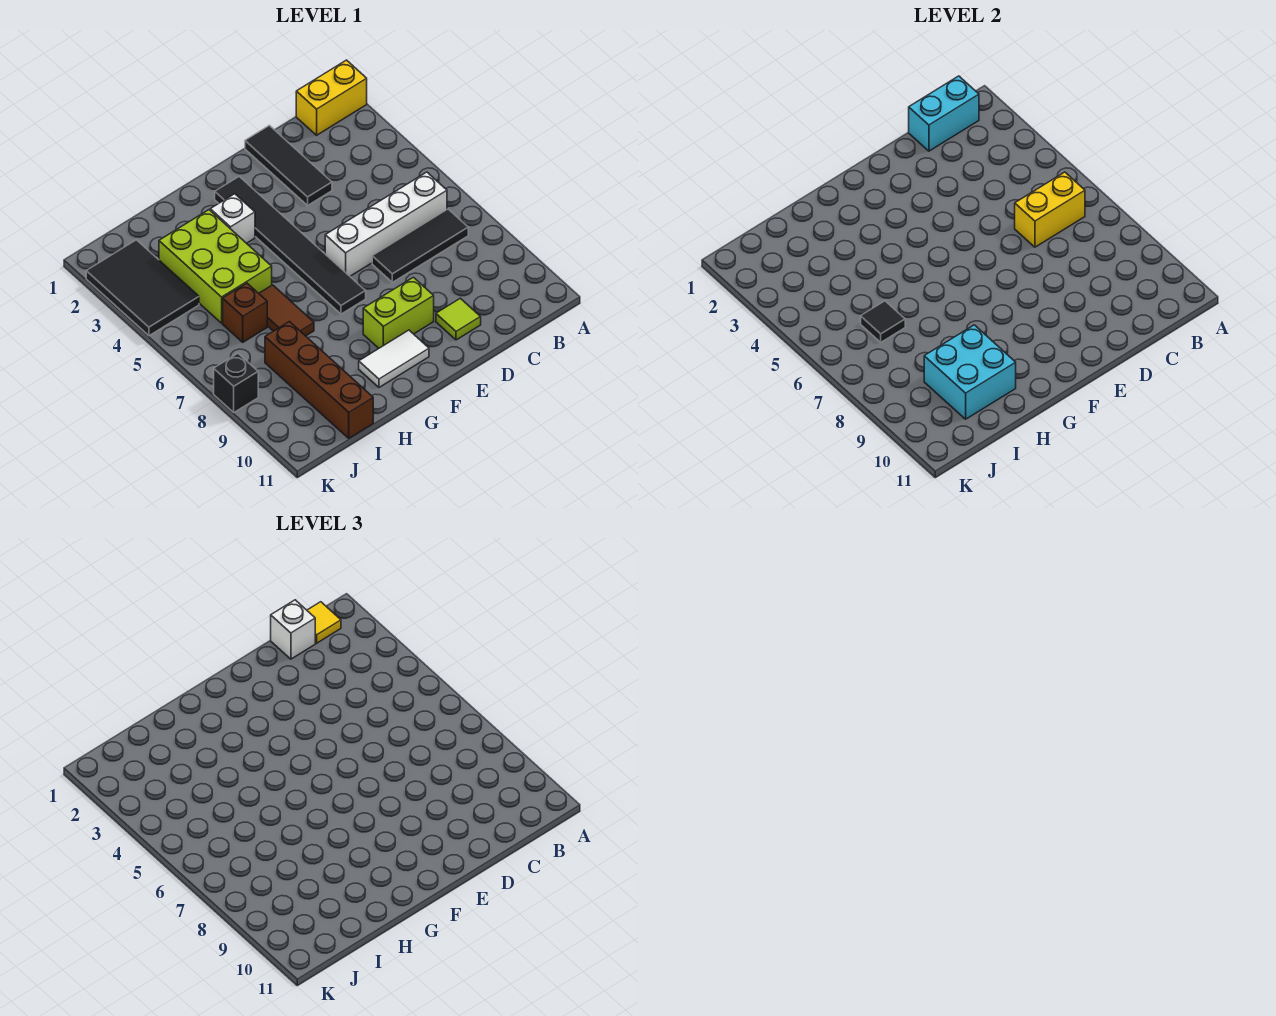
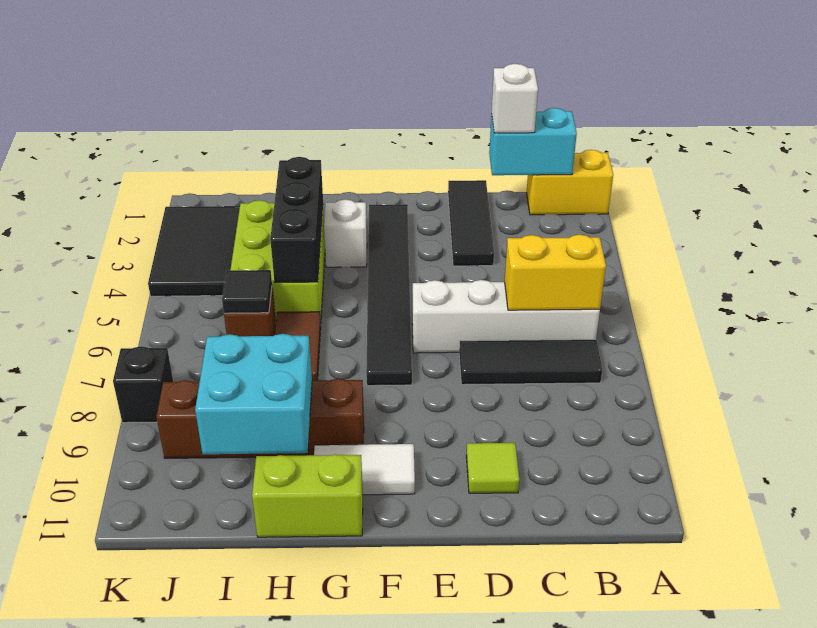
yellow 1x1 tile [307,602,341,643] -> none
lime 1x2 brick [363,277,434,348] -> lime 1x2 brick moved to [252,455,363,537]
none -> black 1x3 brick [270,157,323,283]
brown 1x4 brick [265,322,373,438] -> brown 1x4 brick turned to [156,379,364,458]

